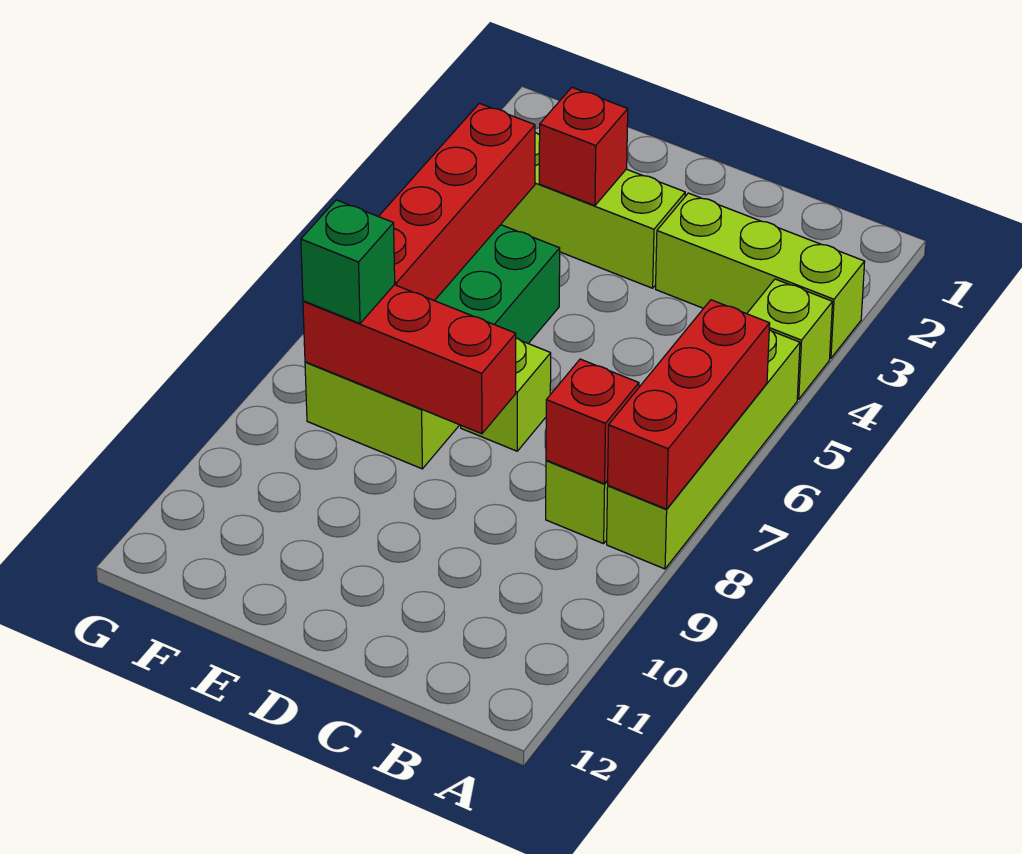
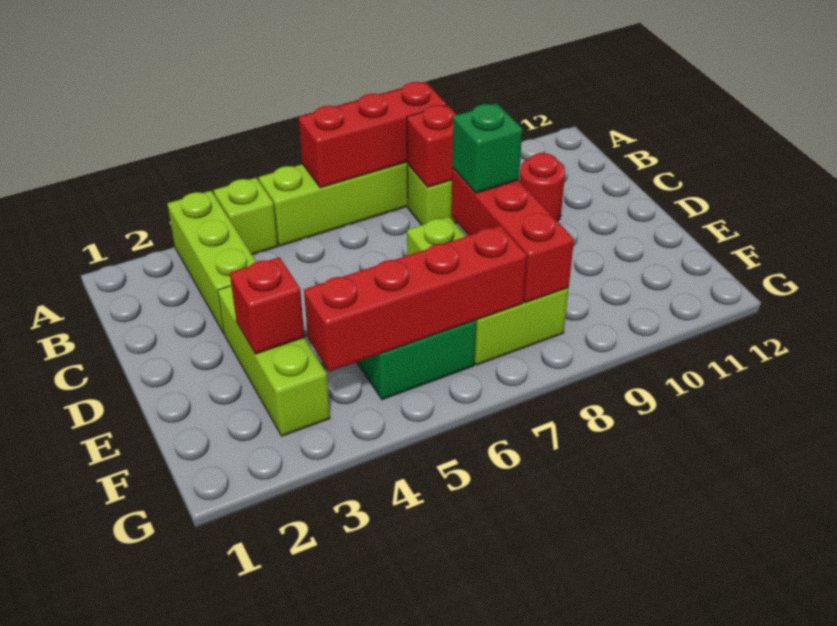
none -> red 1x1 round brick [520,153,565,221]
green 1x1 brick [301,200,395,323] -> green 1x1 brick moved to [452,104,522,193]

